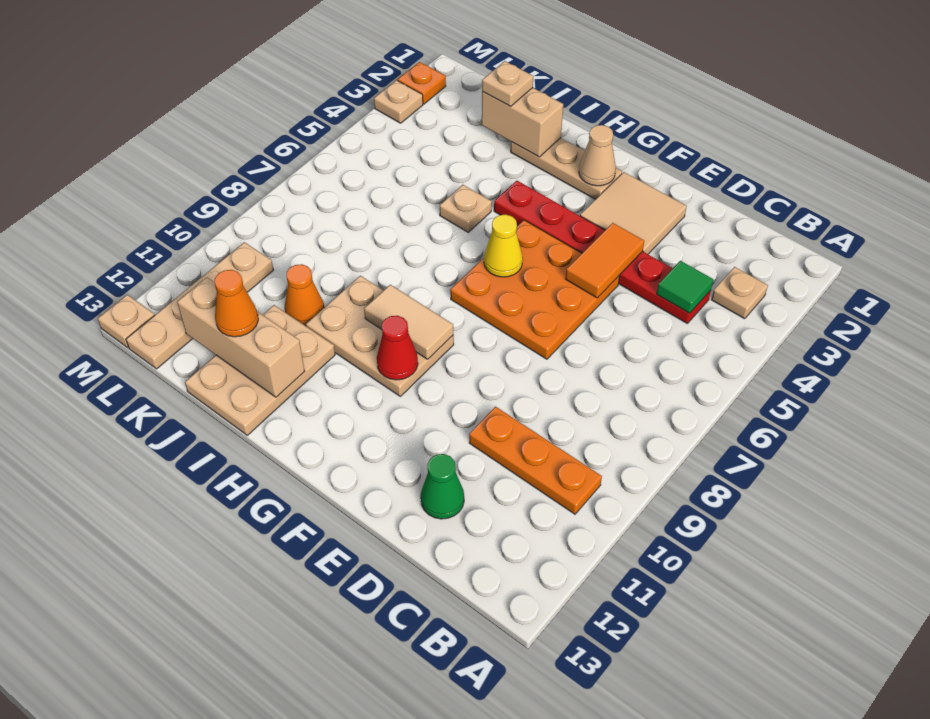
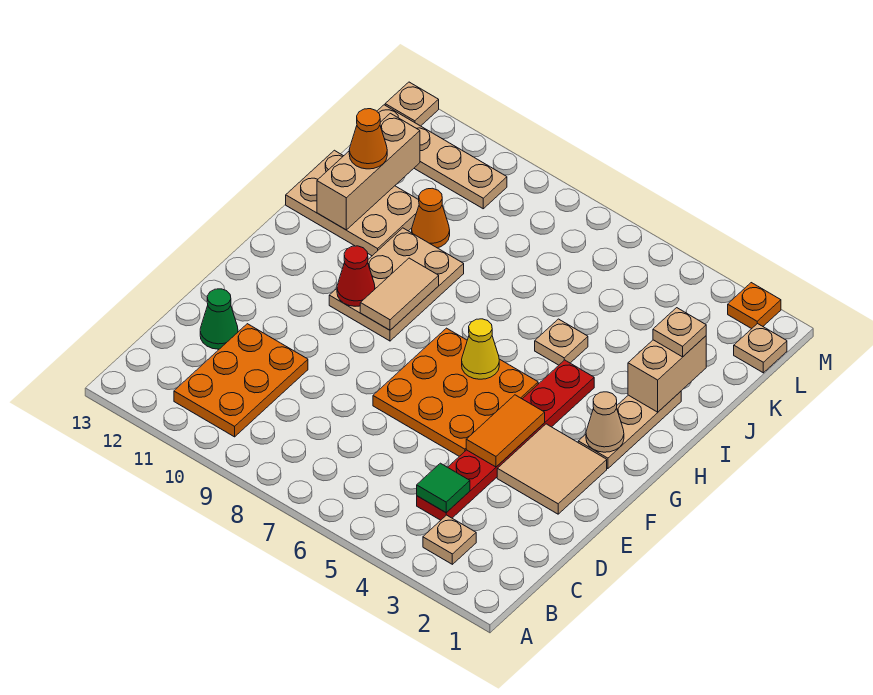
orange 1x3 plate [469,407,602,514] -> orange 2x3 plate [174,324,308,437]
orange 1x2 tile [566,223,644,298] -> orange 1x2 tile turned to [466,395,545,467]
tan 1x1 plate [374,80,423,123] -> tan 1x1 plate moved to [734,323,787,373]

